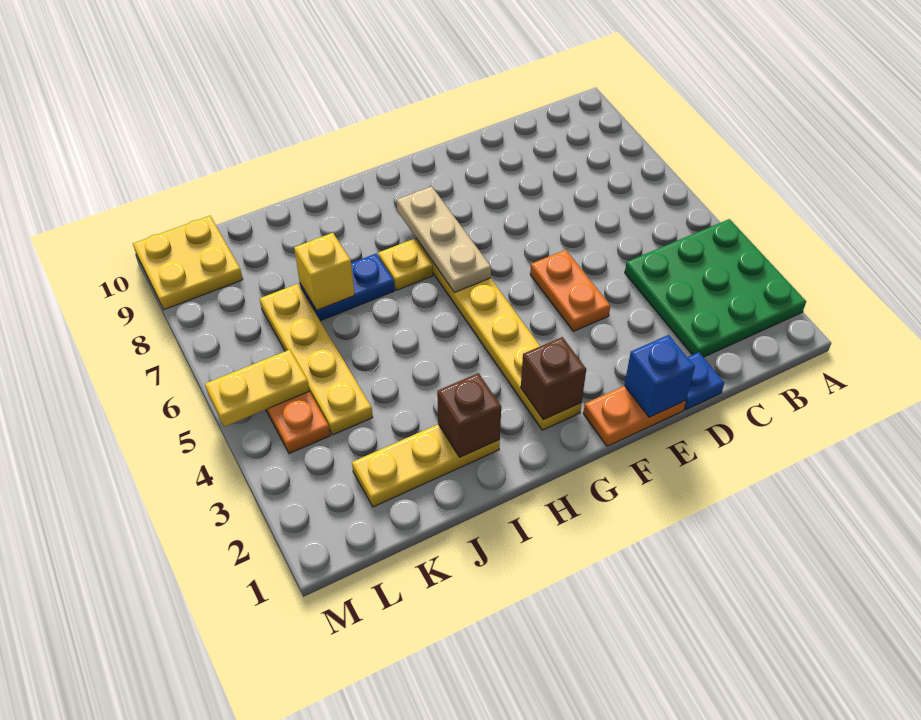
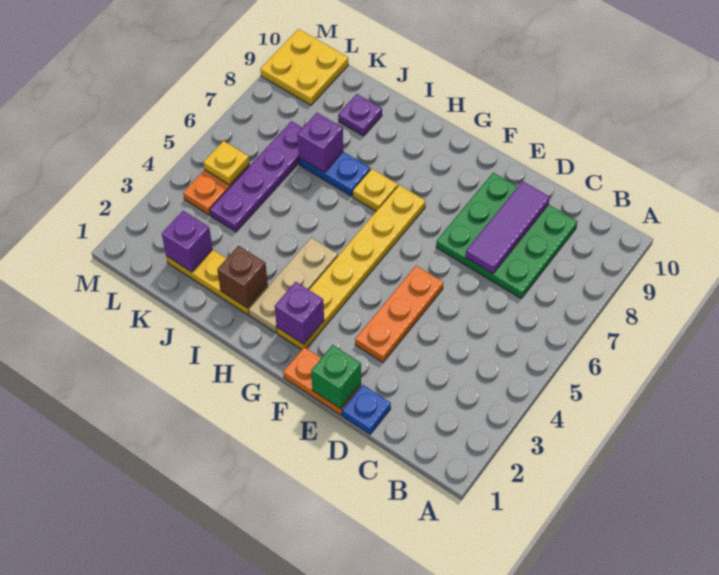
green 3x3 plate [625,219,806,357] -> green 3x3 plate moved to [436,173,578,298]
none -> purple 1x3 tile [466,181,550,274]
blue 1x1 brick [624,335,695,417] -> green 1x1 brick [311,345,361,409]
orange 1x2 plate [530,250,610,331] -> orange 1x3 plate [355,266,443,363]
brown 1x1 brick [521,337,586,420] -> purple 1x1 brick [275,282,324,344]
tan 1x3 plate [397,187,491,292] -> tan 1x3 plate moved to [248,238,338,333]
yellow 1x1 brick [294,233,355,310] -> purple 1x1 brick [297,113,343,172]
none -> purple 1x1 plate [338,94,382,136]
none -> purple 1x1 brick [162,211,213,272]
yellow 1x4 plate [260,284,373,435] -> purple 1x4 plate [210,121,302,232]
yellow 1x2 plate [205,350,309,427] -> yellow 1x1 plate [203,141,249,185]

